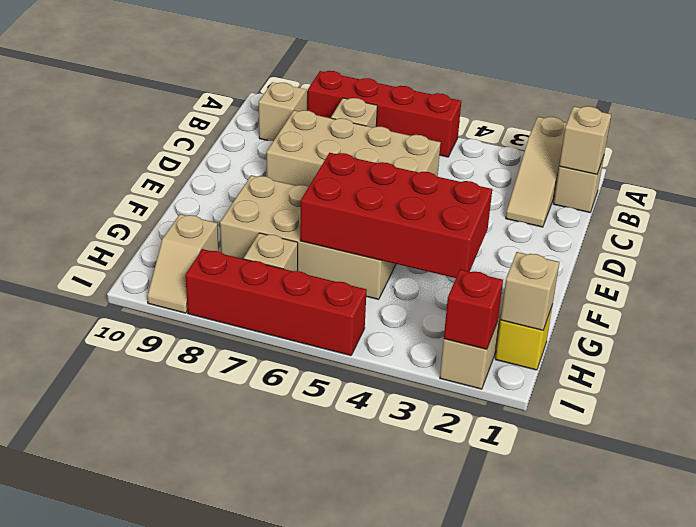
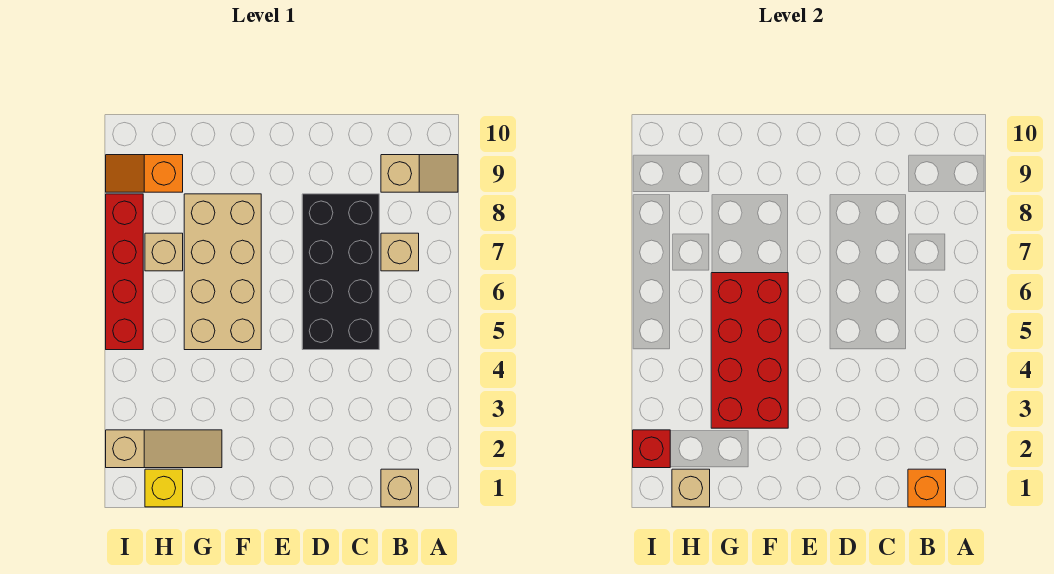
tan 1x3 slope [506,117,567,227] -> none
red 1x4 brick [308,71,461,157] -> none
tan 1x1 brick [559,106,611,174] -> orange 1x1 brick [908,469,946,507]
tan 2x4 brick [267,110,441,187] -> black 2x4 brick [302,194,379,350]
tan 1x2 slope [147,214,218,313] -> orange 1x2 slope [106,155,183,192]

